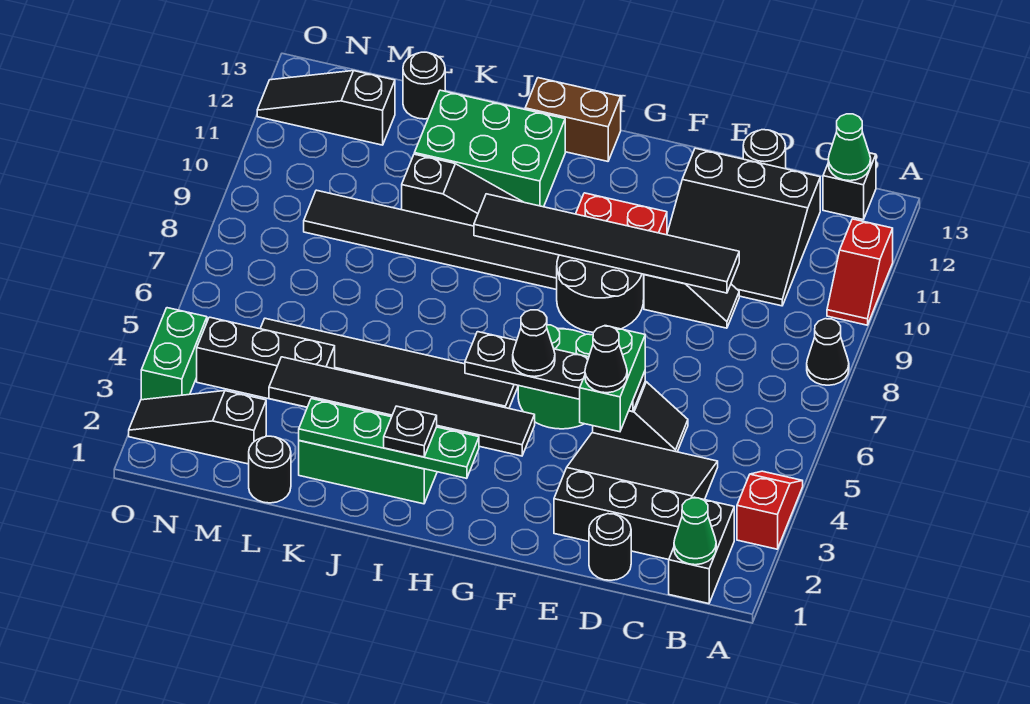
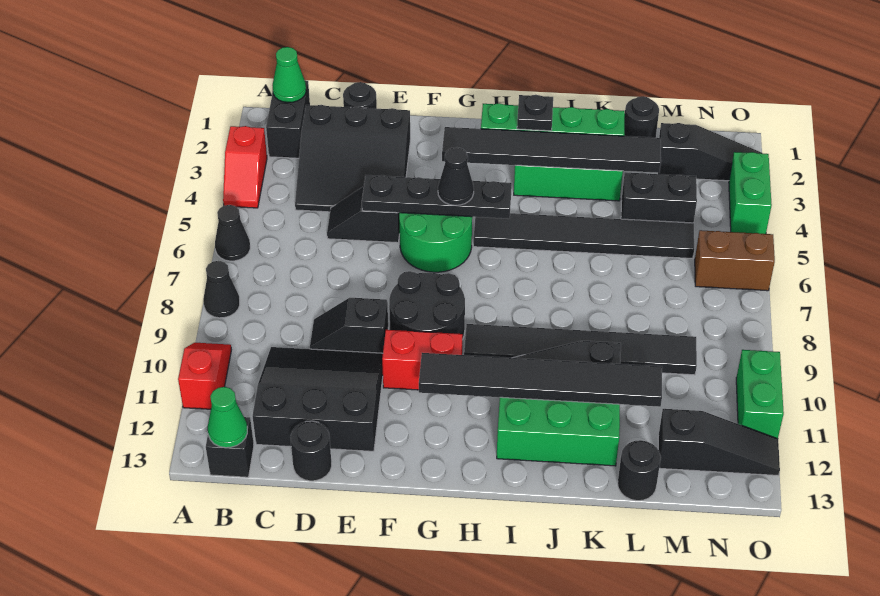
black 1x6 tile [474,194,739,293] -> black 1x6 tile moved to [419,353,662,407]
green 1x2 brick [580,327,645,432] -> green 1x2 brick moved to [736,350,784,439]
black 1x1 cone [585,326,627,393] -> black 1x1 cone moved to [215,205,250,261]
brown 1x2 brick [525,78,621,161] -> brown 1x2 brick moved to [695,230,775,291]
black 1x3 brick [197,317,335,405] -> black 1x2 brick [621,172,697,223]

